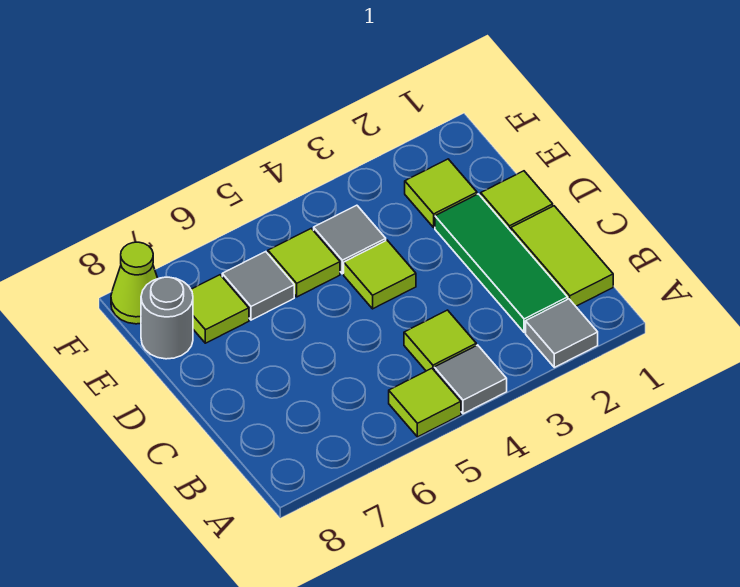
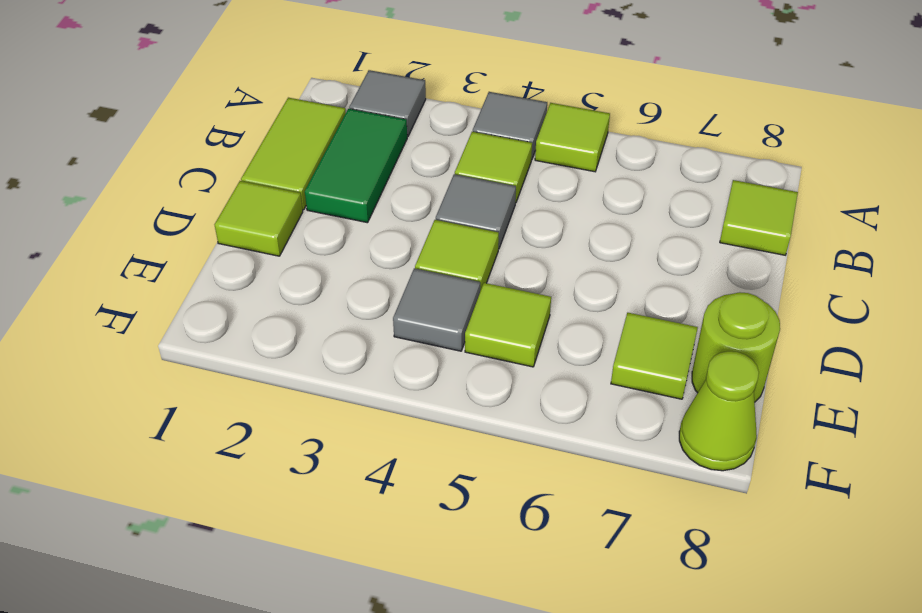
green 1x3 tile [435,194,568,333] -> green 1x2 tile [305,109,407,223]
lime 1x1 tile [405,159,477,227] -> lime 1x1 tile moved to [720,180,798,255]
grey 1x1 tile [222,252,294,320] -> grey 1x1 tile moved to [436,174,516,249]
grey 1x1 round brick [141,277,193,359] -> lime 1x1 round brick [692,292,780,402]

